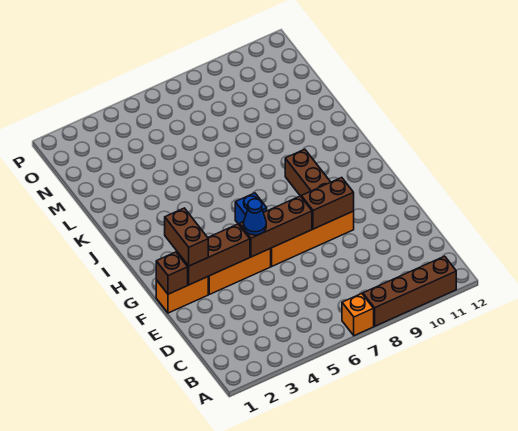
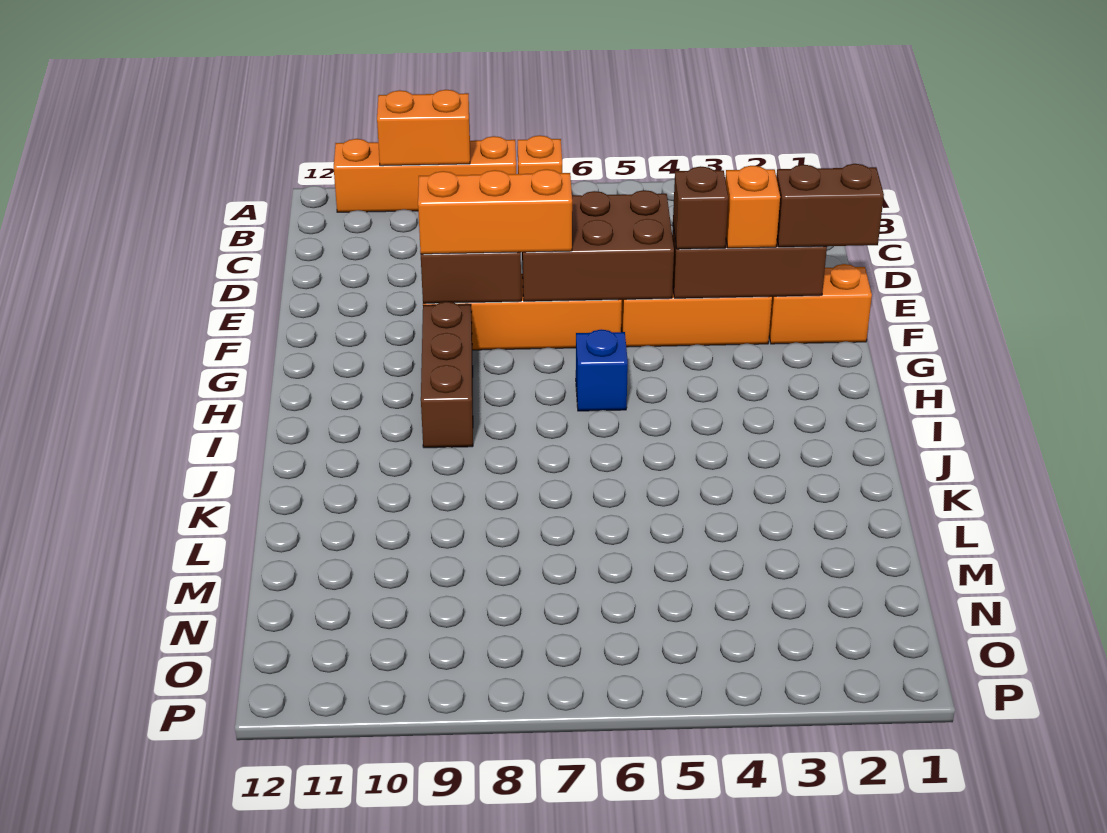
brown 1x4 brick [363,256,456,326] -> orange 1x4 brick [334,136,516,212]
none -> orange 1x2 brick [377,90,470,166]
brown 1x1 brick [156,252,188,294] -> brown 1x1 brick moved to [673,166,728,249]
brown 1x2 brick [165,208,208,266] -> brown 1x2 brick turned to [776,164,884,247]
none -> orange 1x1 brick [725,166,780,248]
brown 1x3 brick [239,196,312,257] -> brown 2x3 brick [522,190,674,301]
blue 1x1 cone [243,199,266,235] -> none
none -> orange 1x3 brick [418,169,572,254]

